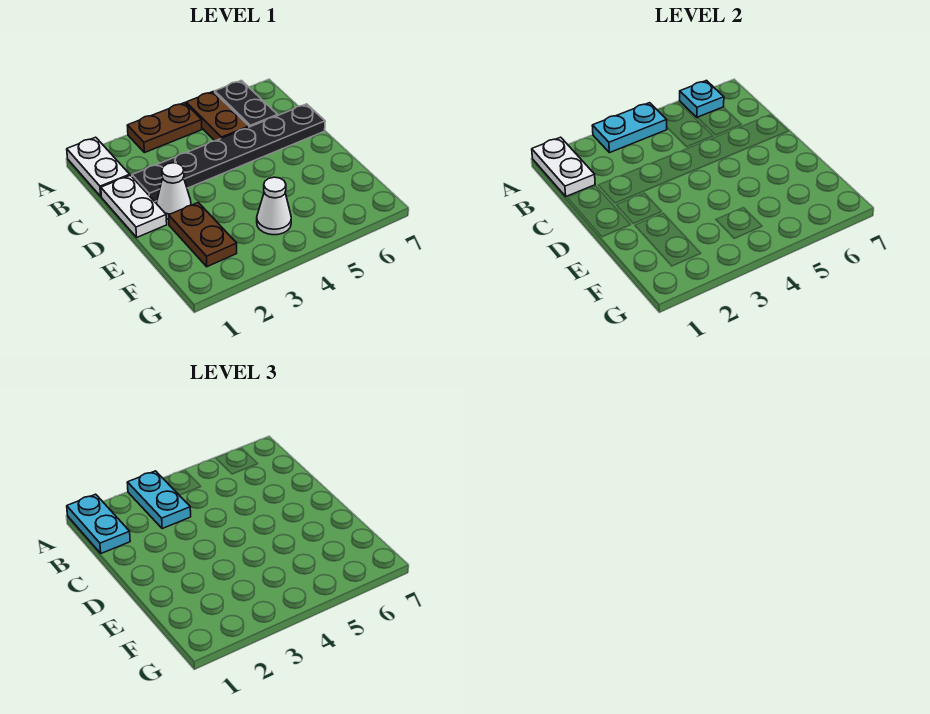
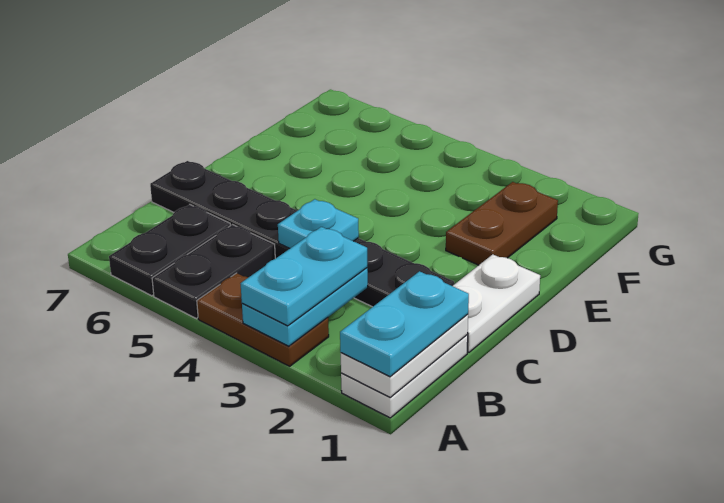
cyan 1x2 plate [592,103,667,153] -> cyan 1x2 plate turned to [242,268,368,346]
brown 1x2 plate [186,92,249,141] -> black 1x2 plate [152,225,275,318]
cyan 1x1 plate [680,81,724,118] -> cyan 1x1 plate moved to [278,199,359,248]
white 1x1 cone [157,163,191,219] -> none
white 1x1 cone [257,177,291,235] -> none

